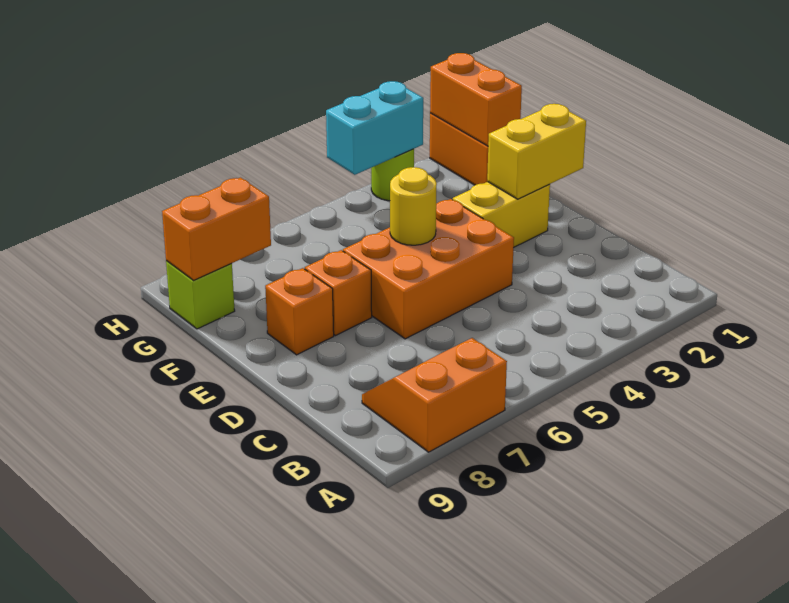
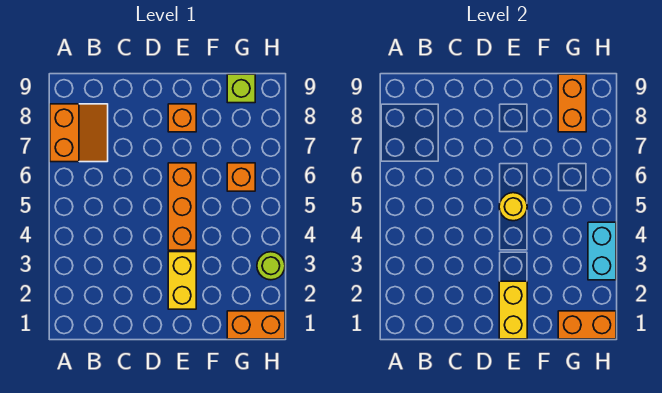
orange 2x3 brick [343,199,514,339] -> orange 1x3 brick [168,163,196,250]
orange 1x1 brick [305,250,372,336] -> orange 1x1 brick moved to [227,163,255,191]

